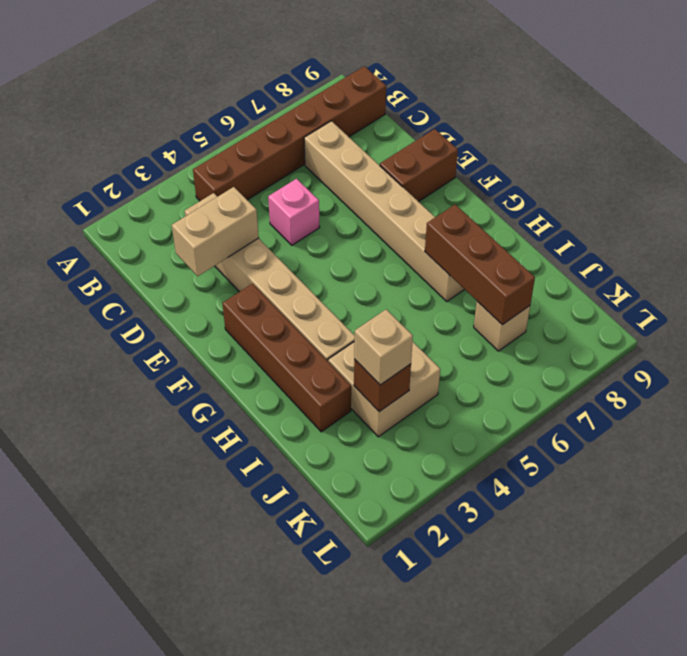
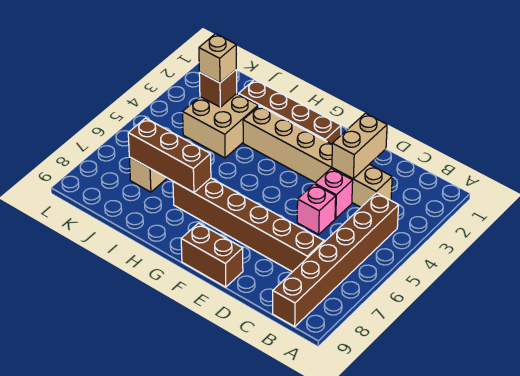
tan 1x6 brick [304,121,465,301] -> brown 1x6 brick [173,178,324,272]
none -> pink 1x1 brick [315,169,353,218]
brown 1x2 brick [380,129,458,202] -> brown 1x2 brick turned to [181,223,243,287]

